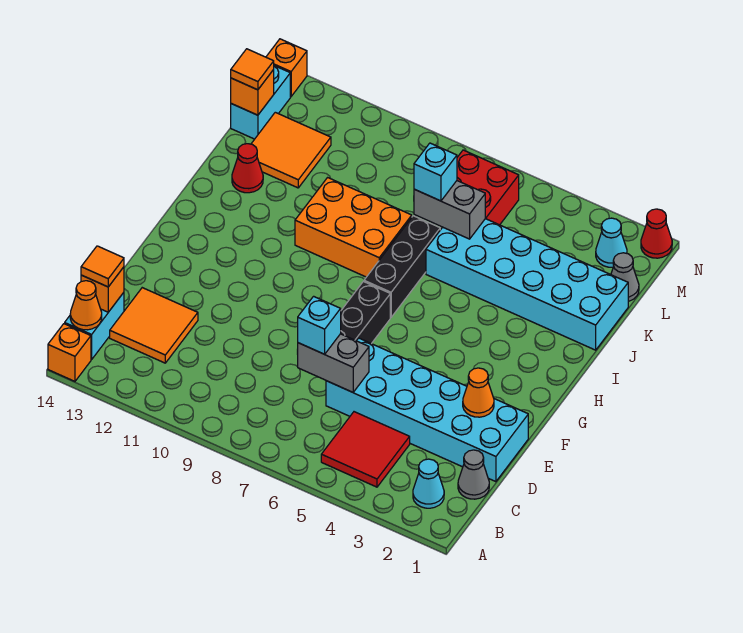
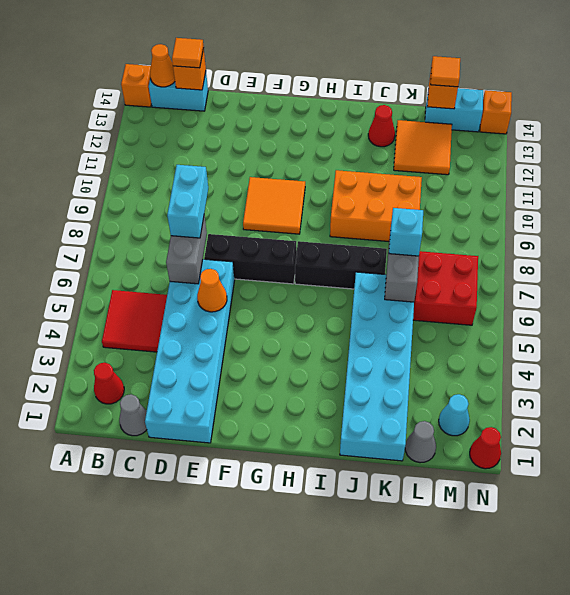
cyan 1x1 cone [413,459,444,508] -> red 1x1 cone [94,363,124,404]
orange 2x2 tile [110,288,198,363] -> orange 2x2 tile moved to [243,177,305,234]
cyan 1x1 brick [298,296,341,354] -> cyan 1x2 brick [167,165,208,238]
orange 1x1 cone [463,368,494,417] -> orange 1x1 cone moved to [197,269,227,312]
orange 2x3 brick [295,178,412,277] -> orange 2x3 brick turned to [330,170,422,241]

